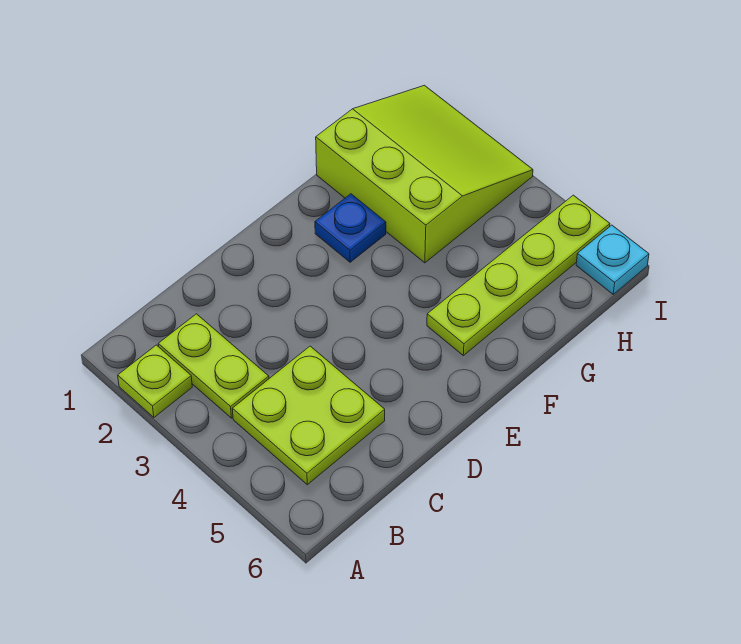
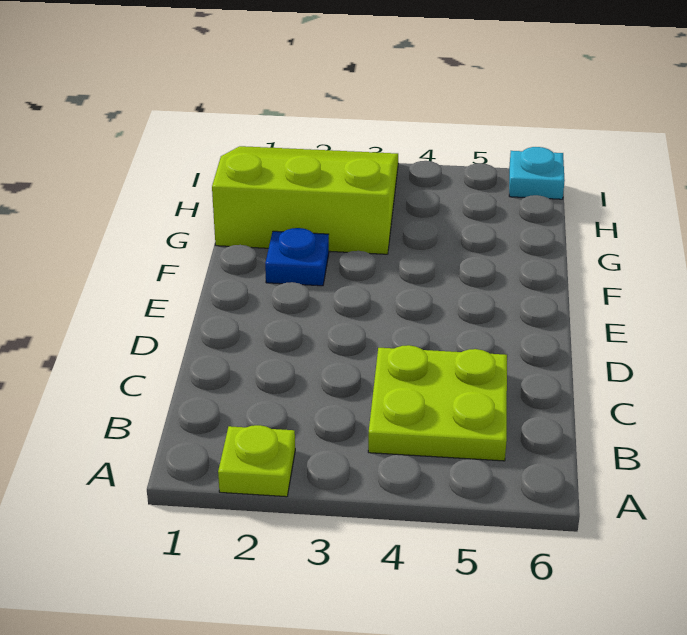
lime 1x2 plate [158,314,269,418] -> none
lime 1x4 plate [427,195,610,356] -> none

